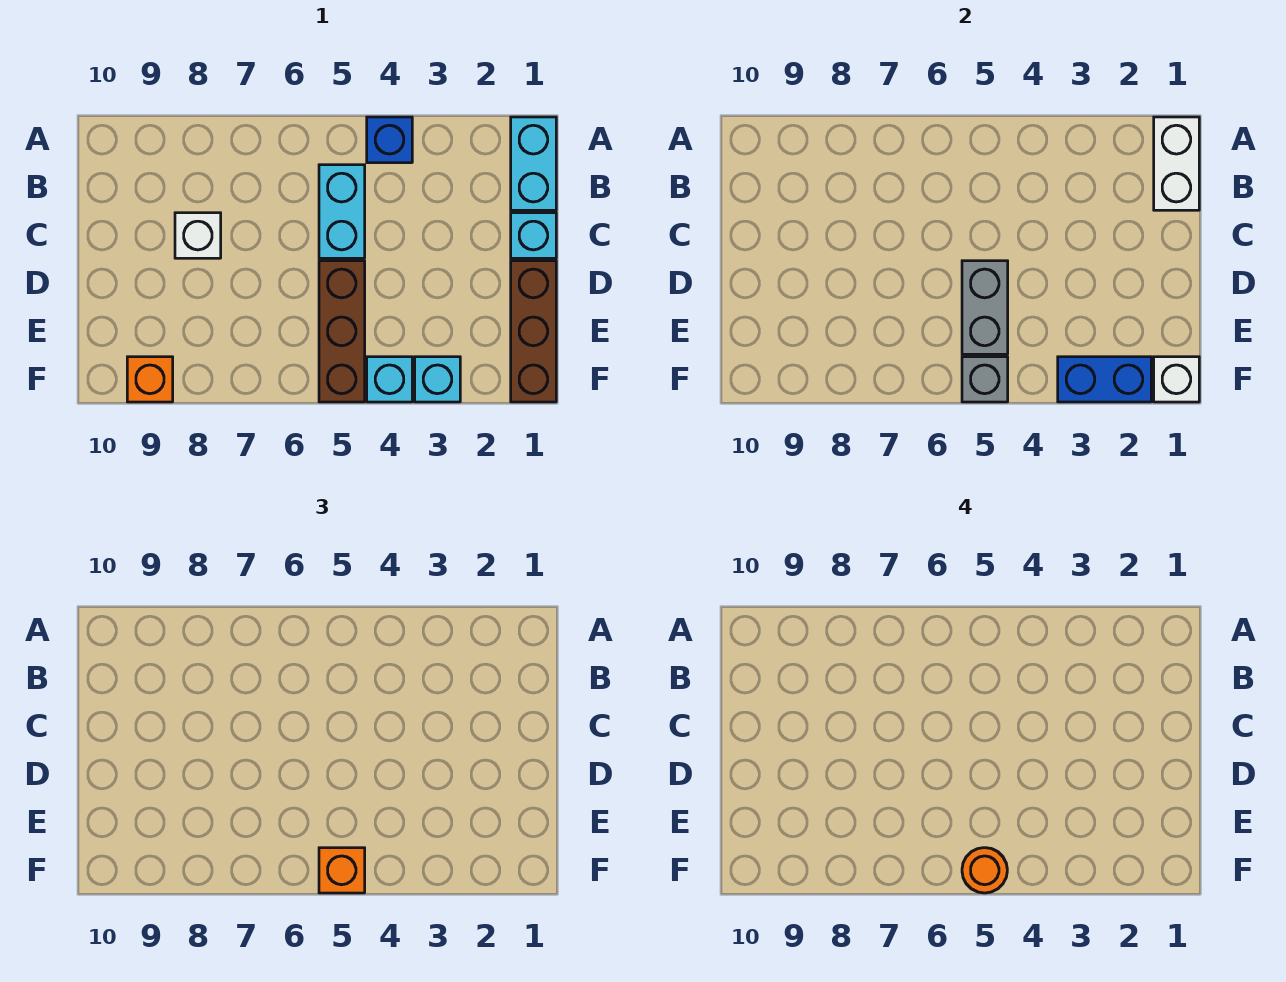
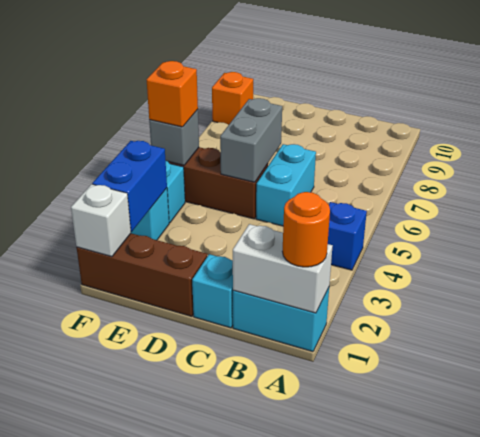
cyan 1x2 brick [319,165,365,258] -> cyan 1x2 brick turned to [256,144,316,226]
white 1x1 brick [175,213,221,258] -> none
grey 1x2 brick [962,261,1008,354] -> grey 1x2 brick turned to [220,98,282,182]
orange 1x1 round brick [962,848,1007,893] -> orange 1x1 round brick moved to [283,192,330,267]

